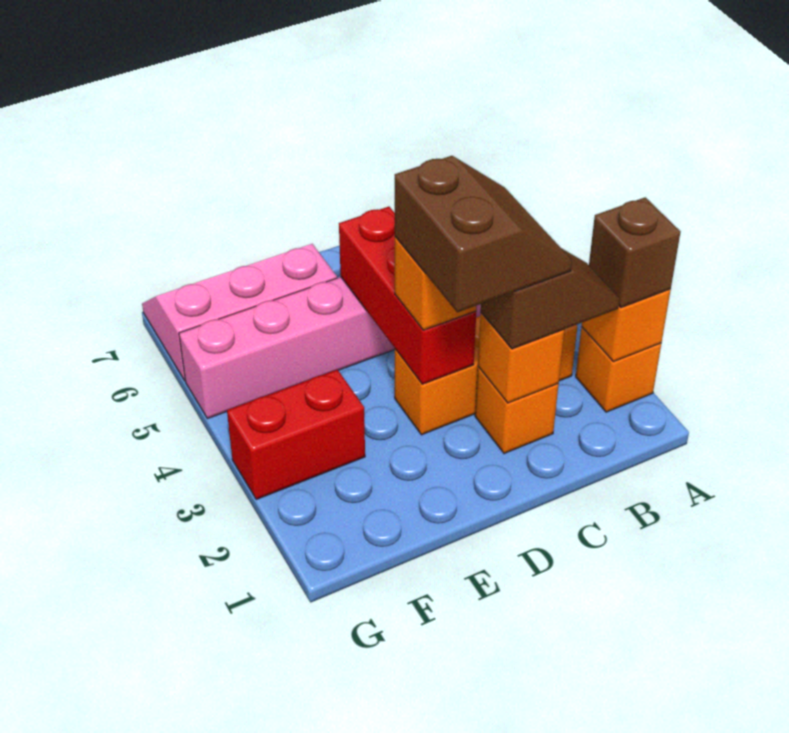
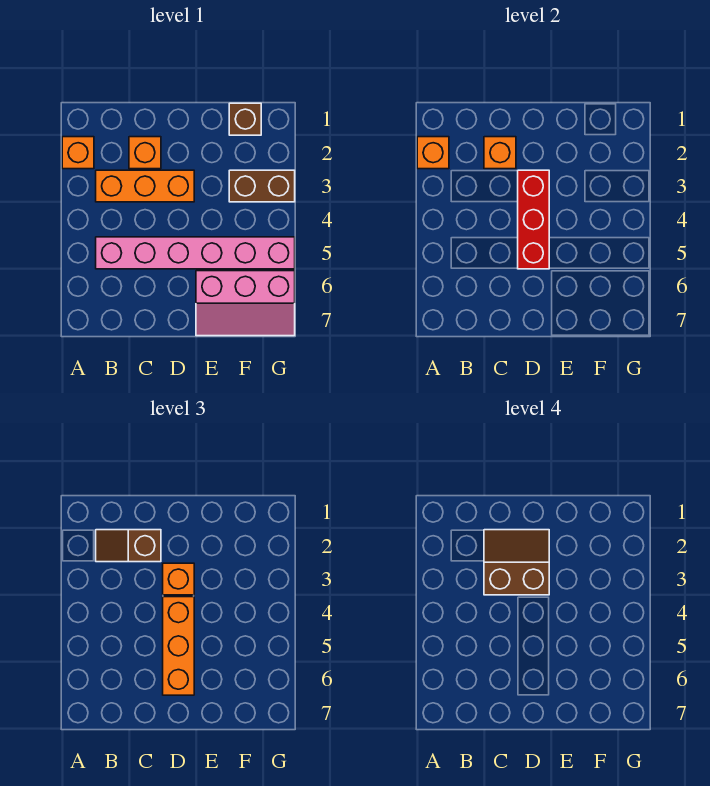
brown 1x1 brick [589,197,680,308] -> brown 1x1 brick moved to [229,103,261,135]
brown 2x2 slope [395,156,572,312] -> brown 2x2 slope turned to [484,530,549,595]
none -> orange 1x3 brick [163,597,194,695]
red 1x2 brick [227,370,365,499] -> brown 1x2 brick [229,170,295,202]

